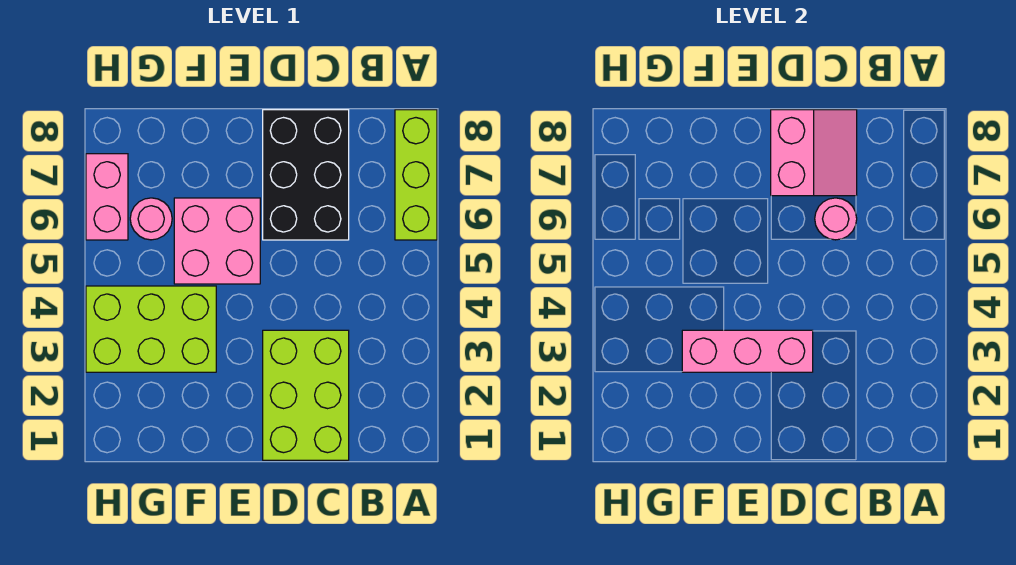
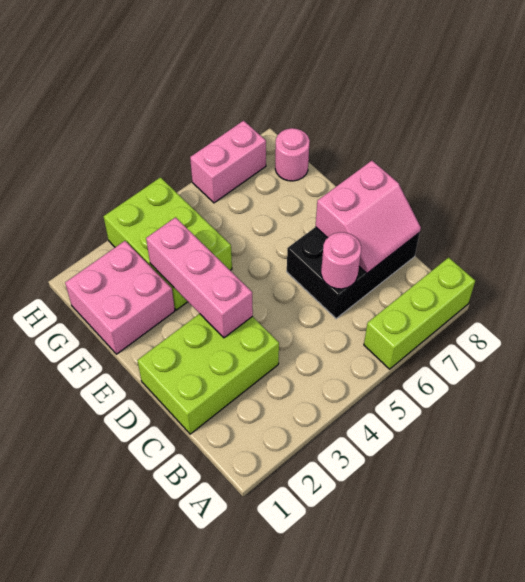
pink 2x2 brick [174,198,260,284] -> pink 2x2 brick moved to [65,241,175,354]
pink 1x1 round brick [130,198,172,240] -> pink 1x1 round brick moved to [275,128,310,181]

